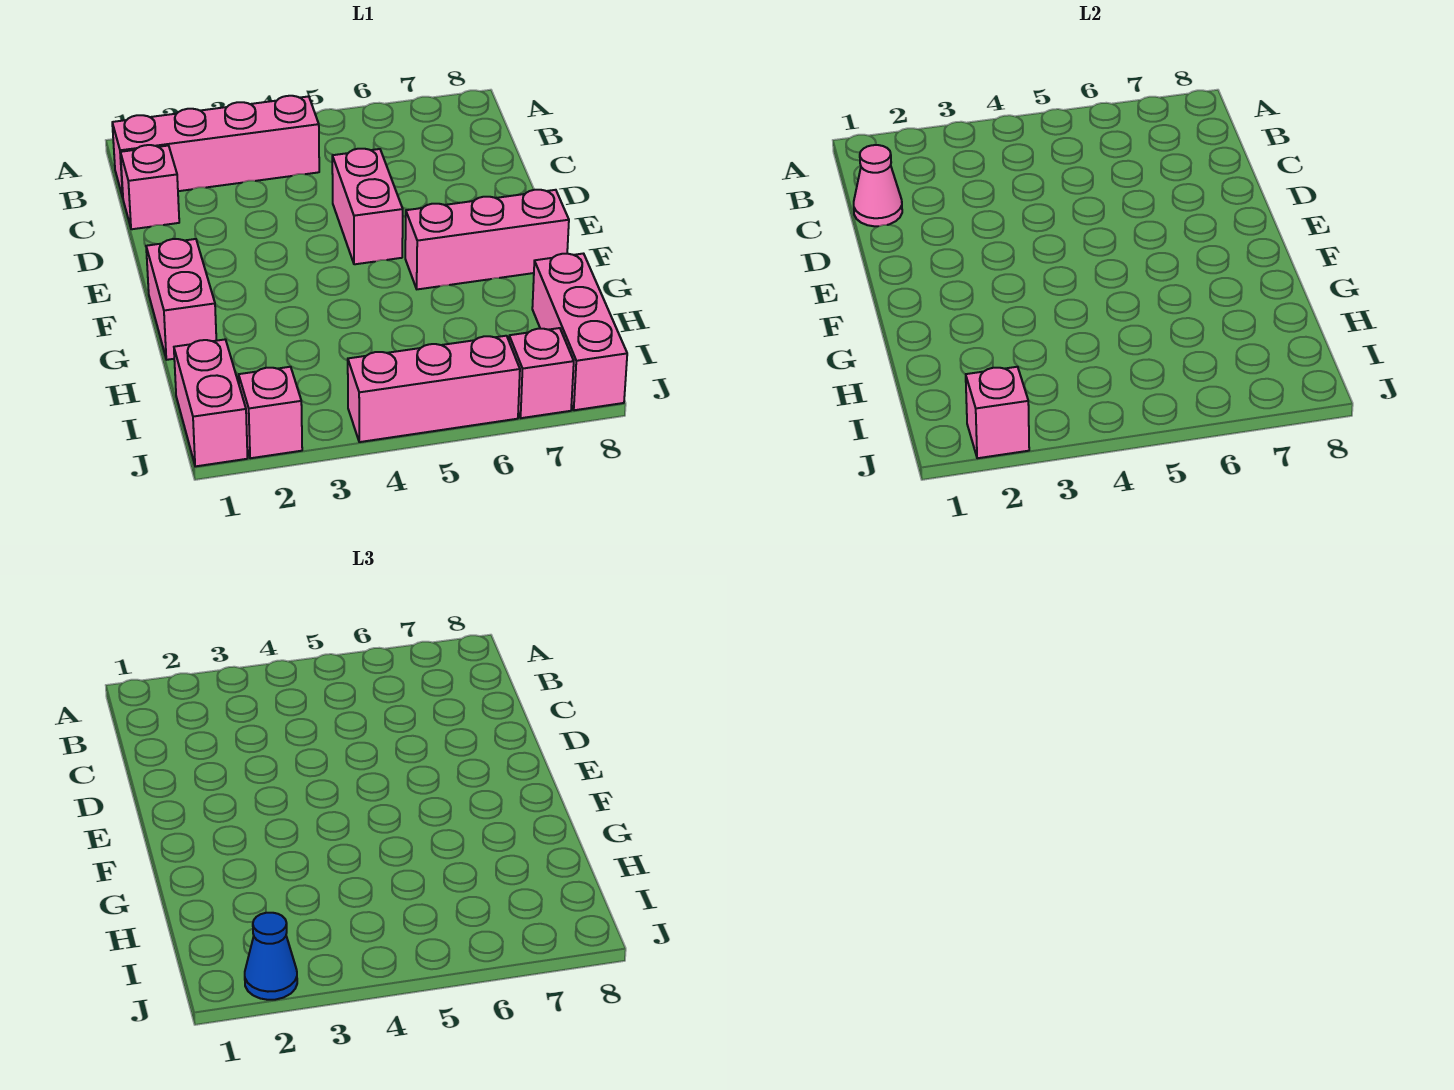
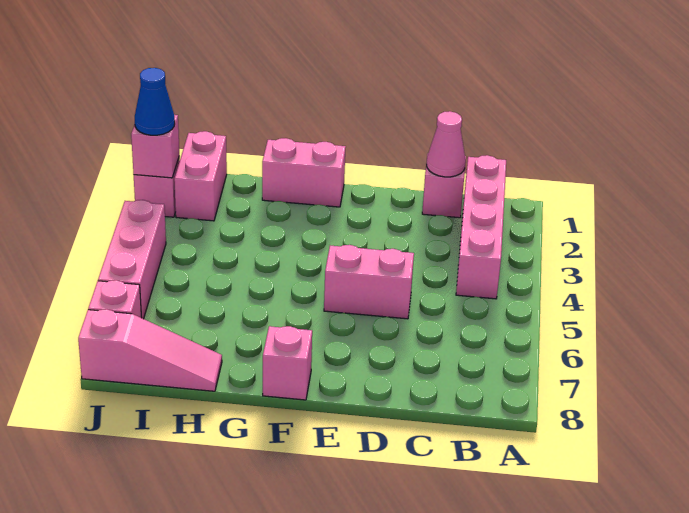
pink 1x3 brick [405,190,569,289] -> pink 1x1 brick [263,326,312,400]
pink 1x3 brick [532,254,627,410] -> pink 1x3 slope [78,309,222,391]
pink 1x2 brick [174,340,247,466] -> pink 1x2 brick turned to [174,131,227,221]

